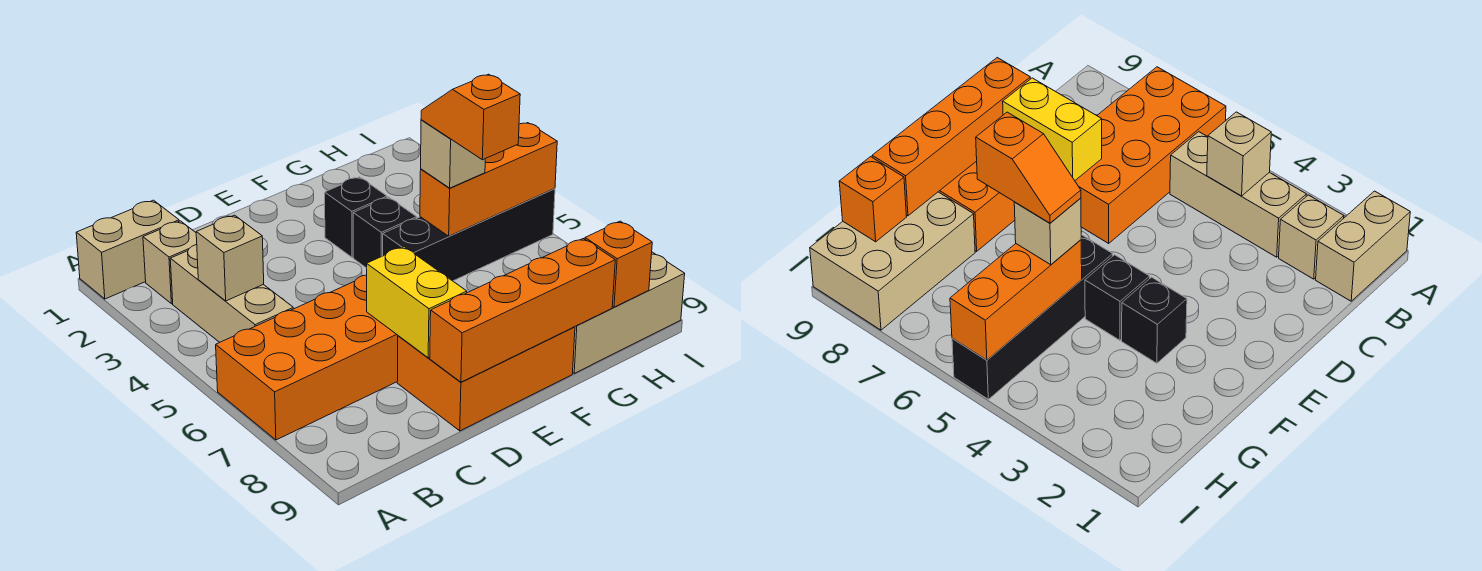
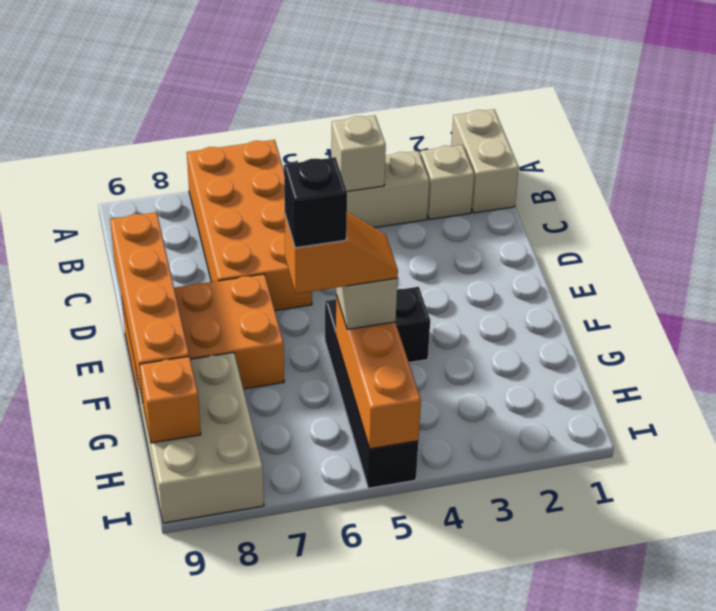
yellow 1x2 brick [367,247,467,358] -> none
orange 2x3 brick [397,327,575,431] -> orange 2x3 brick turned to [122,274,284,402]
black 1x1 brick [325,177,387,257] -> black 1x1 brick moved to [284,157,347,248]

